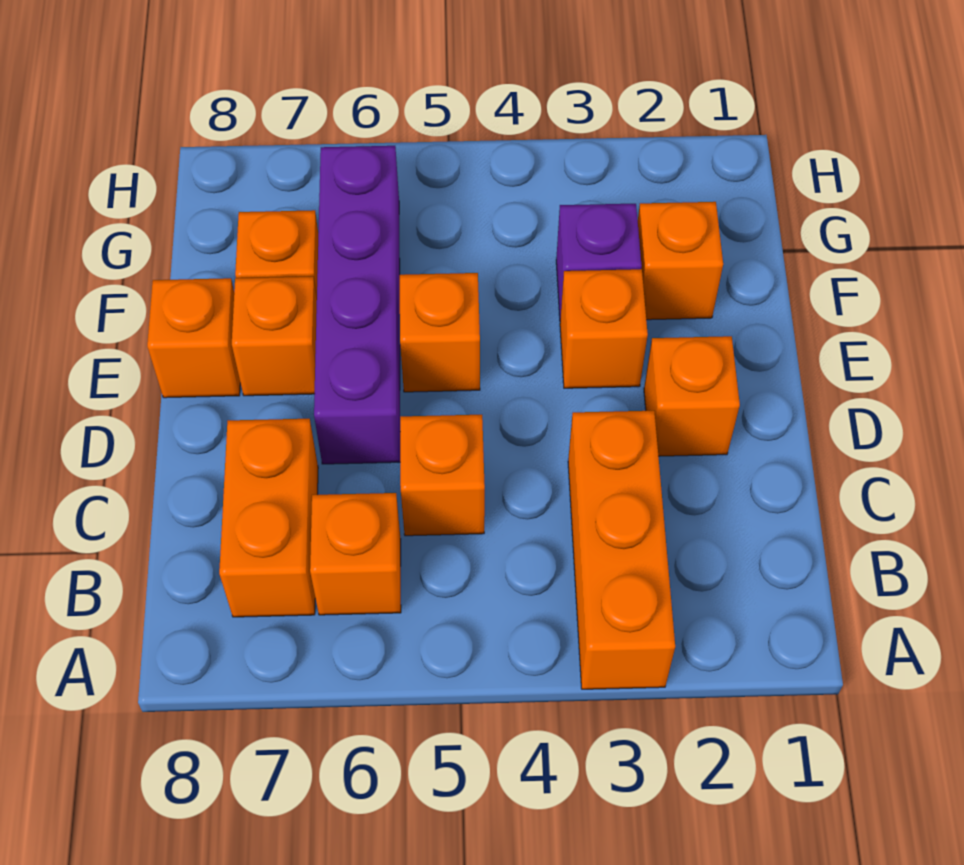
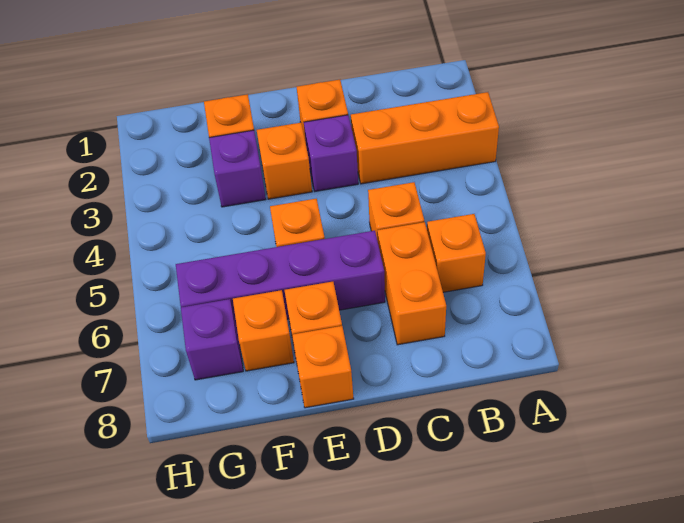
orange 1x2 brick [219,419,318,617] -> orange 1x2 brick turned to [377,222,446,345]
none -> purple 1x1 brick [304,115,358,191]
none -> purple 1x1 brick [181,299,243,380]

